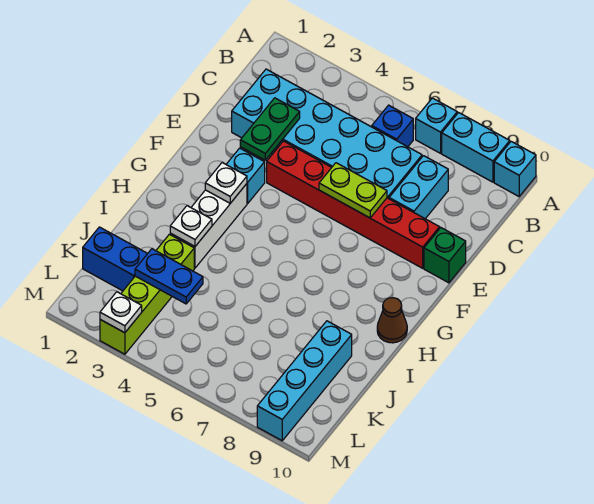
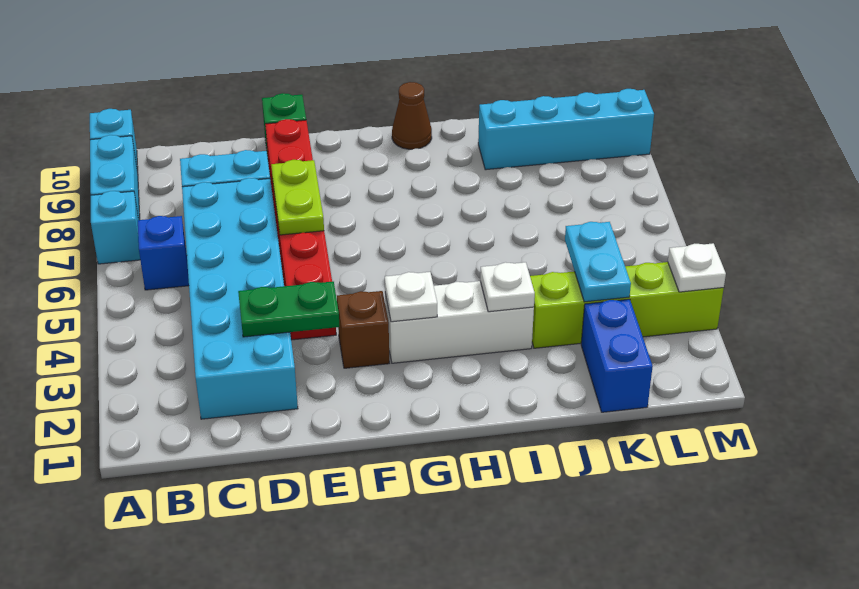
cyan 1x1 brick [226,148,265,203] -> brown 1x1 brick [337,291,389,368]
blue 1x2 plate [135,249,203,304] -> cyan 1x2 plate [565,222,631,302]

